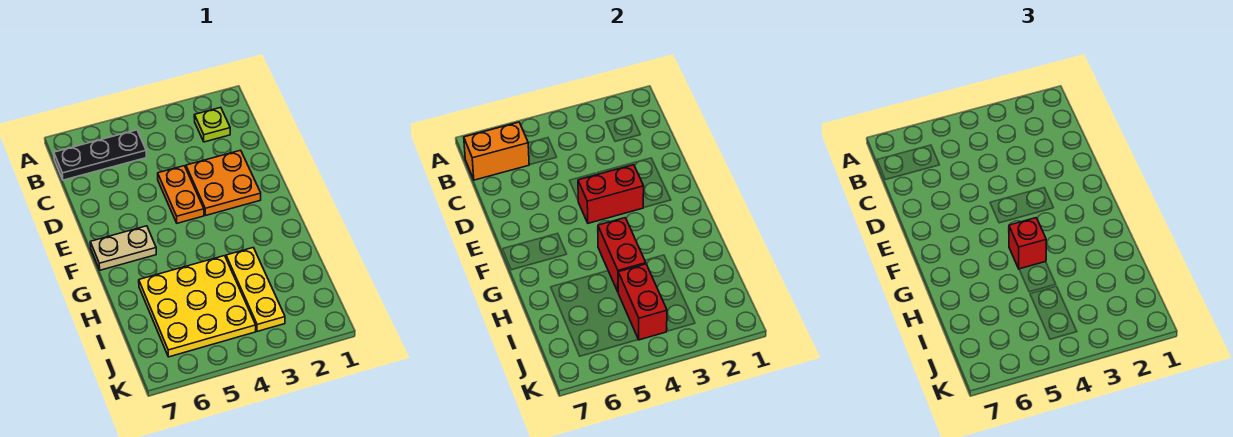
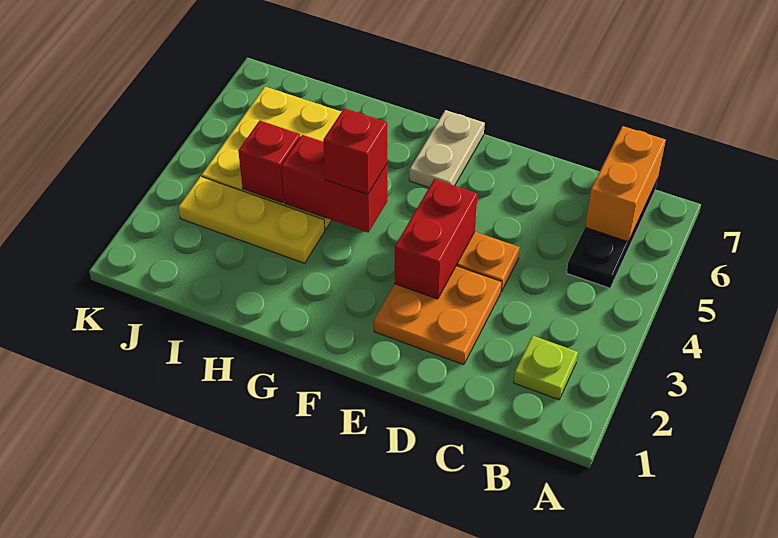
red 1x2 brick [618,264,667,340] -> red 1x1 brick [238,120,300,202]

